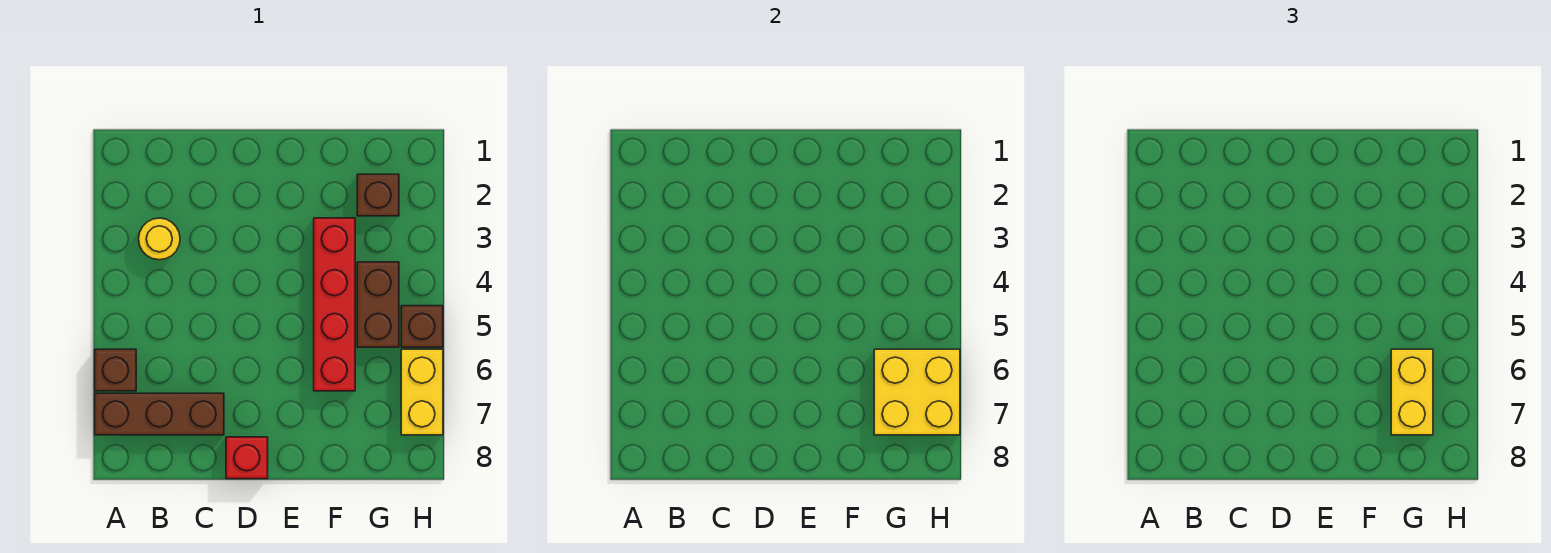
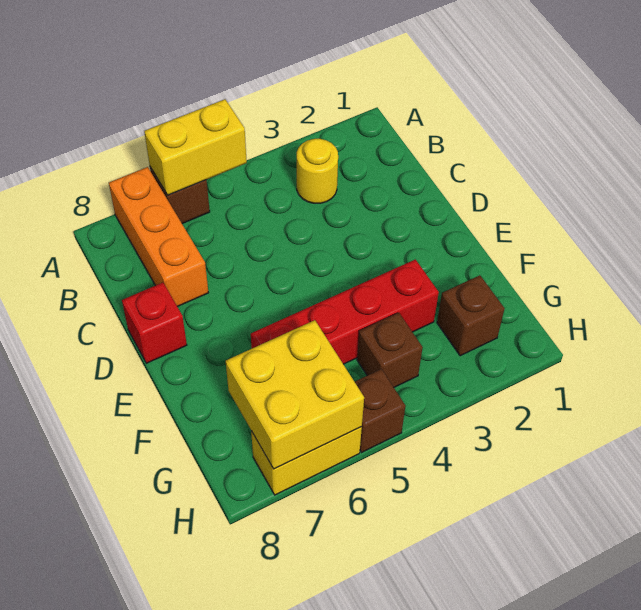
brown 1x3 brick [95,393,224,435] -> orange 1x3 brick [109,167,208,307]
brown 1x2 brick [357,262,399,347] -> brown 1x1 brick [357,313,423,387]
yellow 1x2 brick [1391,349,1433,435] -> yellow 1x2 brick moved to [144,99,247,195]

